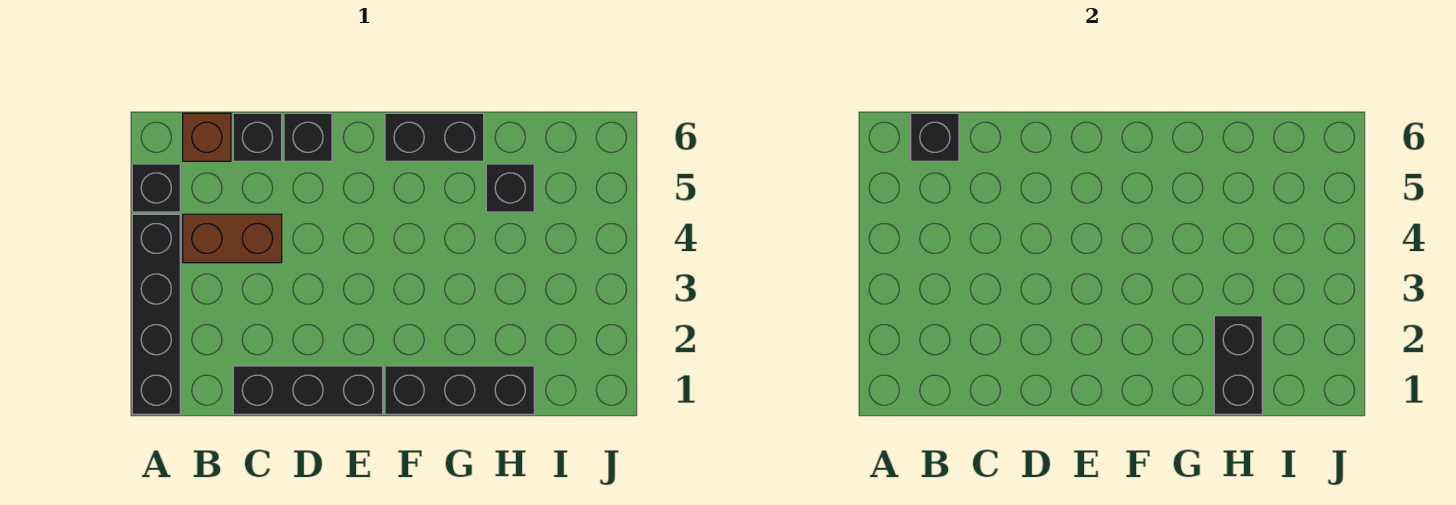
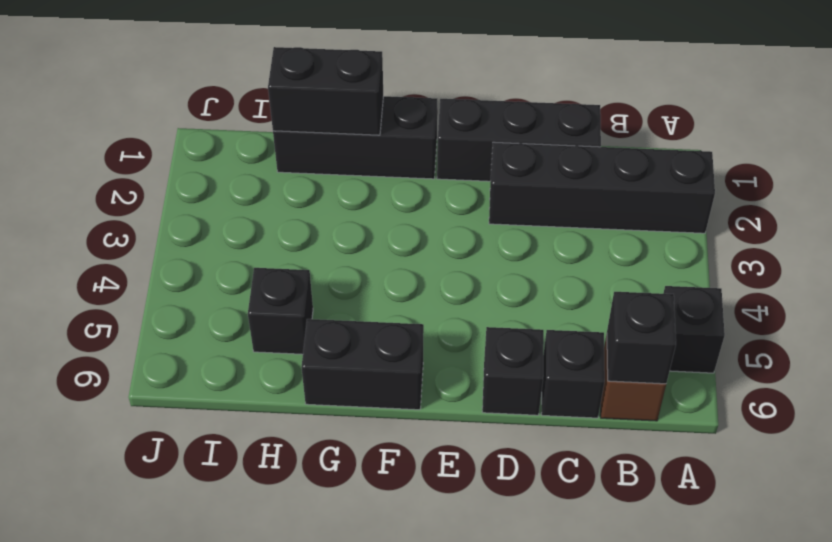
black 1x4 brick [132,214,180,414] -> black 1x4 brick turned to [489,142,715,233]
brown 1x2 brick [183,214,282,263] -> none
black 1x2 brick [1214,316,1262,414] -> black 1x2 brick turned to [268,47,383,135]

